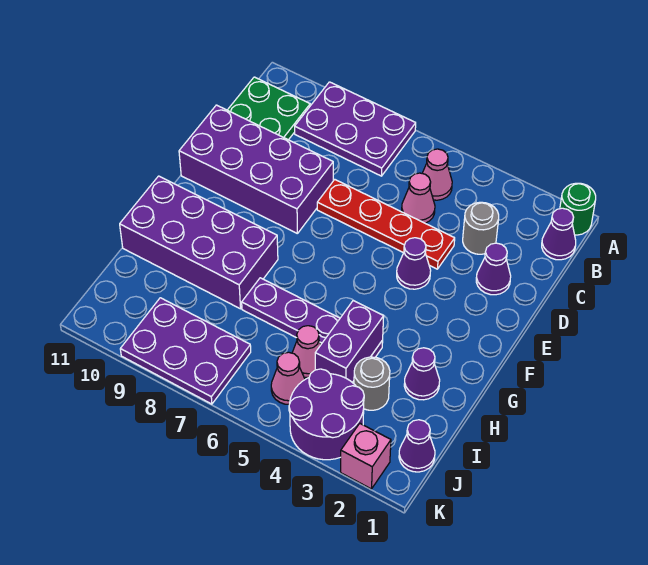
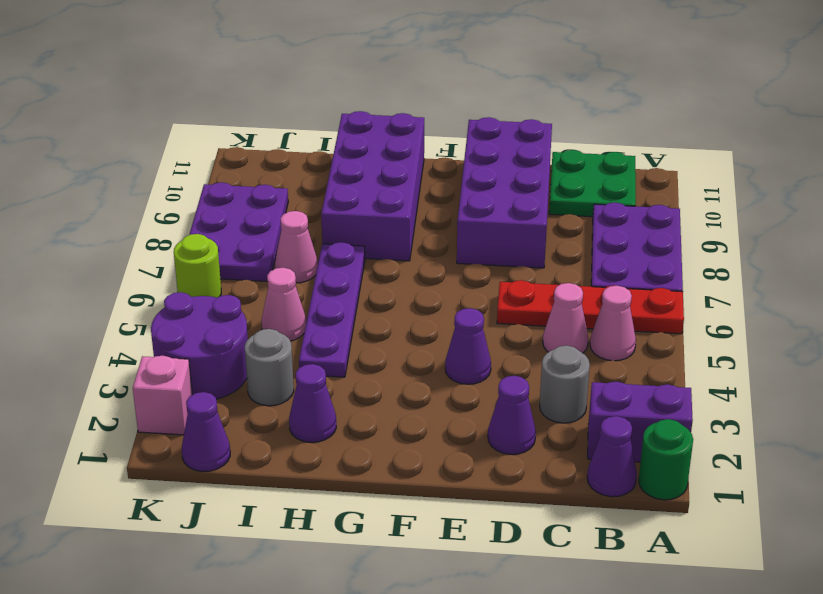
red 1x4 plate [317,180,455,269] -> red 1x4 plate turned to [497,280,684,334]
purple 1x2 brick [315,301,384,382] -> purple 1x2 brick moved to [588,382,693,462]
pink 1x1 cone [271,352,305,404] -> pink 1x1 cone moved to [275,211,318,283]
none -> lime 1x1 round brick [174,234,221,298]

